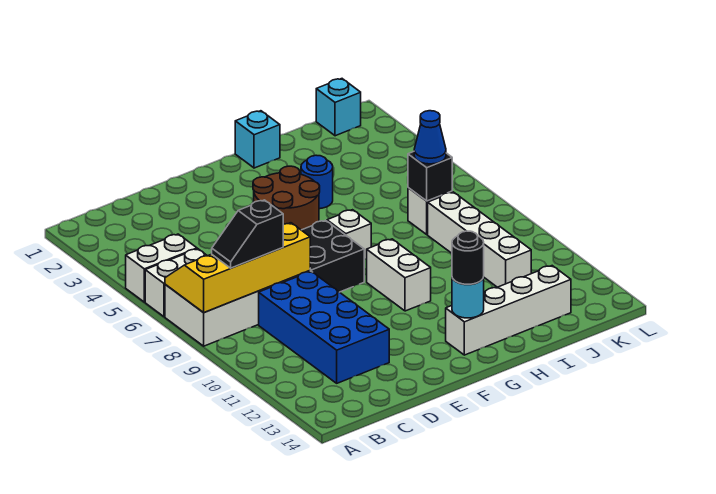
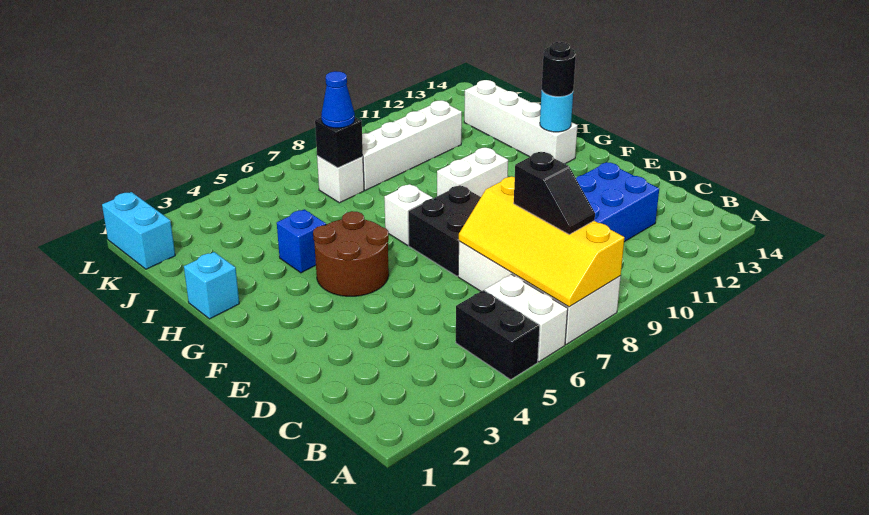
white 1x2 brick [126,234,197,302] -> black 1x2 brick [456,290,540,380]
blue 1x1 round brick [301,155,333,209] -> blue 1x1 brick [277,209,326,273]
cyan 1x1 brick [316,79,361,136] -> cyan 1x2 brick [102,192,175,269]

